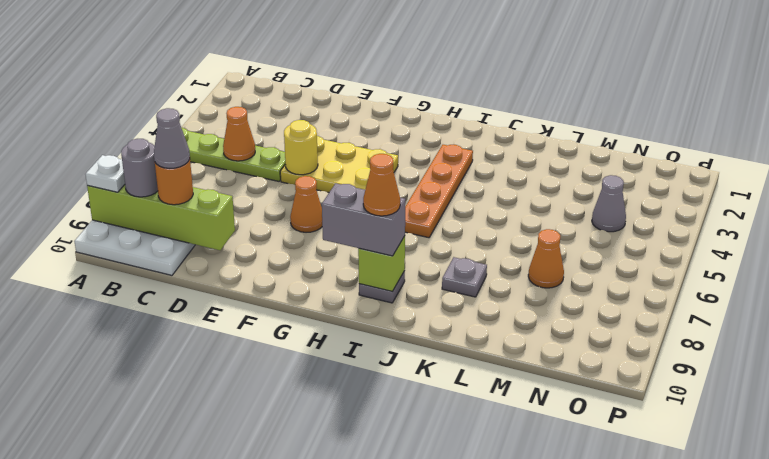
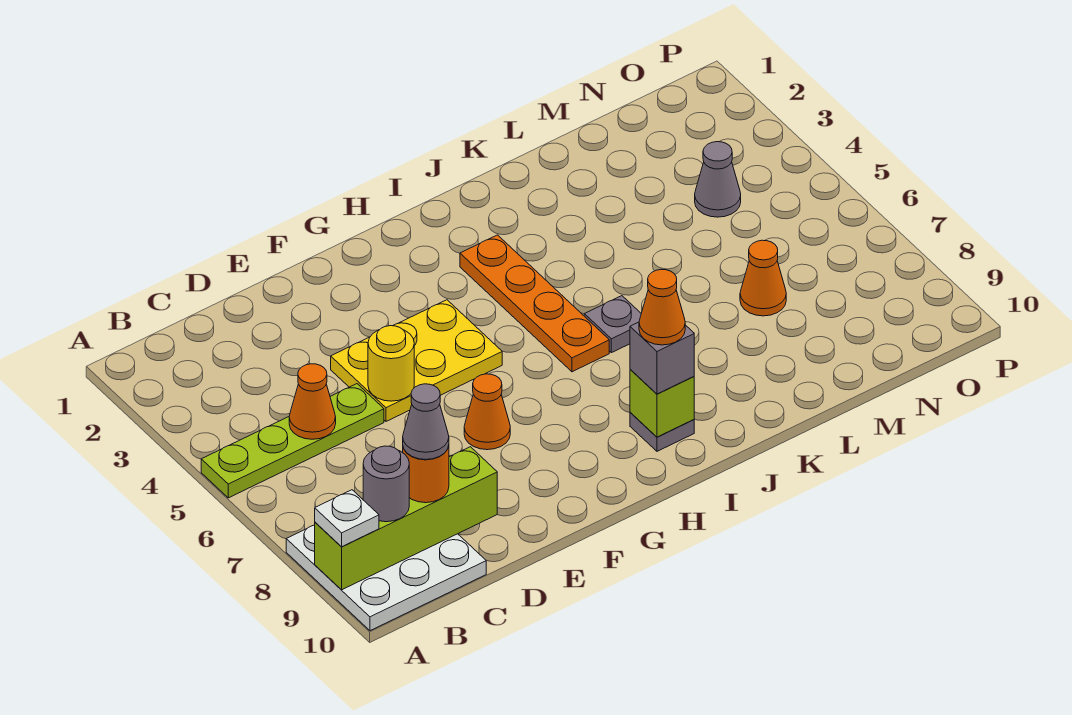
grey 1x2 brick [322,183,405,256] -> grey 1x1 brick [630,322,694,394]
grey 1x1 plate [442,257,487,297] -> grey 1x1 plate moved to [584,296,641,353]

